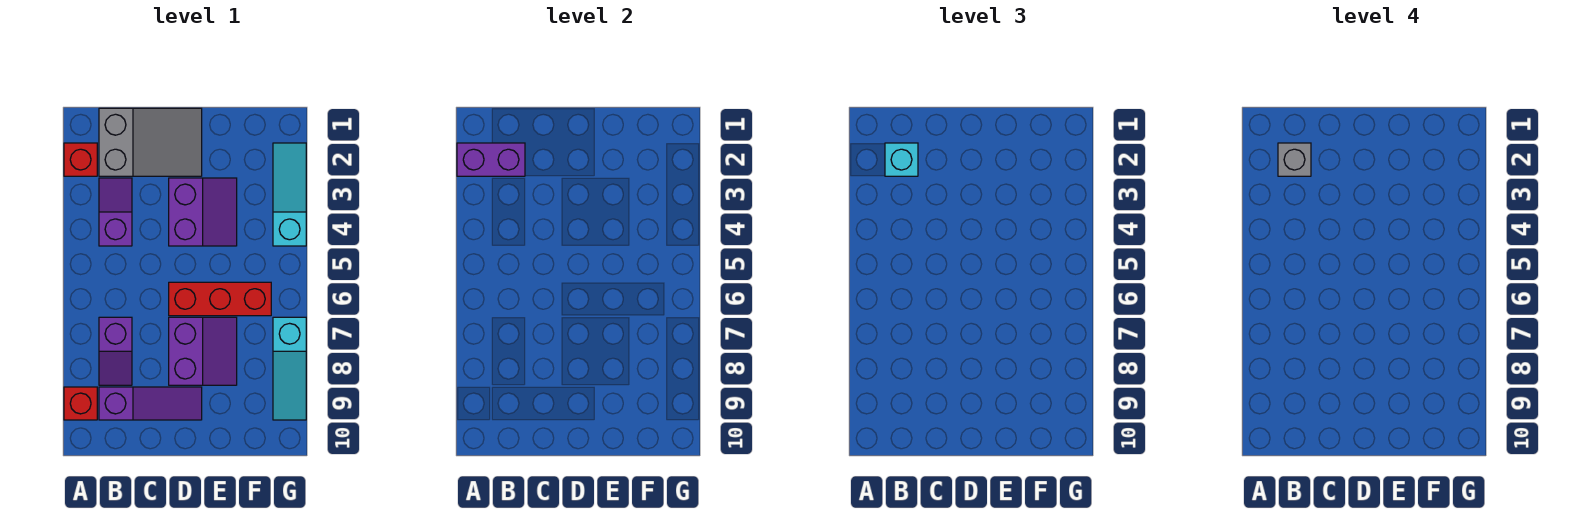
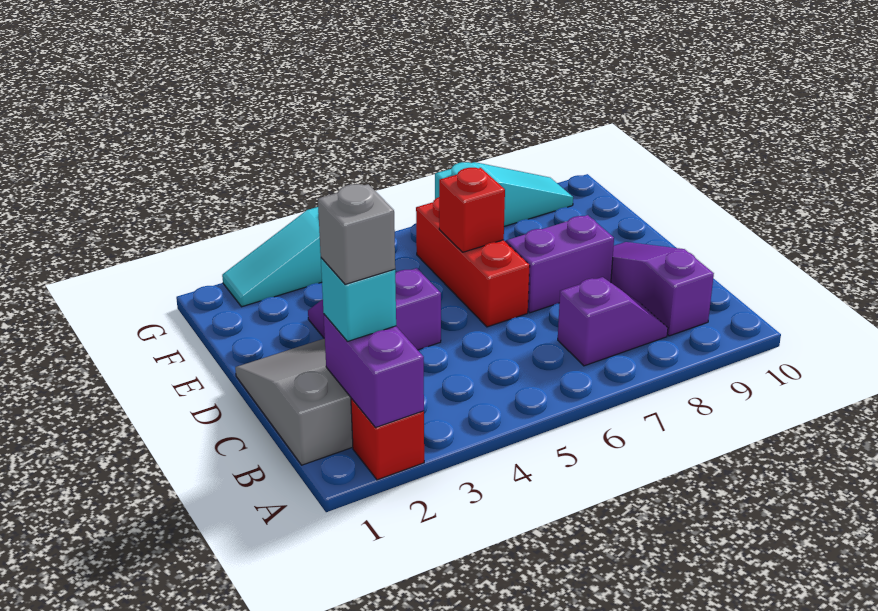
red 1x1 brick [64,387,97,420] -> red 1x1 brick moved to [439,168,505,252]
purple 1x2 slope [99,178,132,246] -> none

